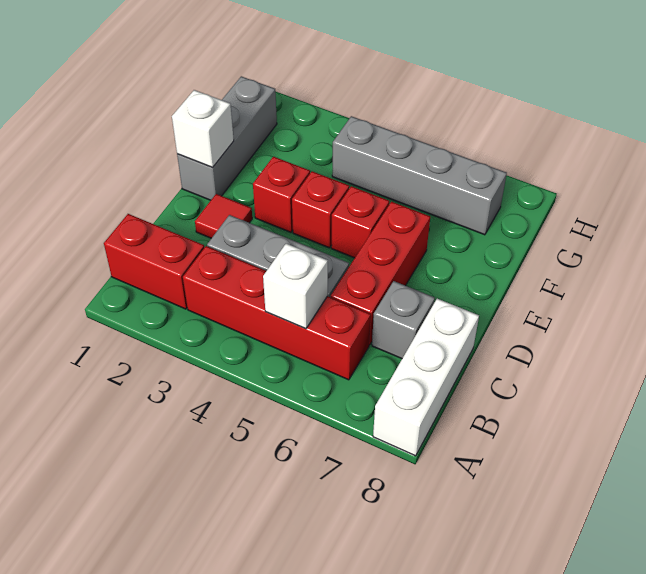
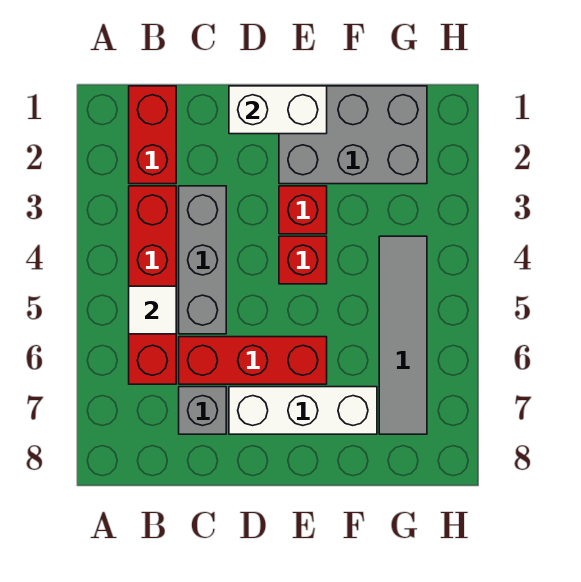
white 1x3 brick [373,299,479,456] -> white 1x3 brick moved to [229,387,377,434]
white 1x1 brick [263,243,328,329] -> white 1x1 tile [129,286,176,334]
red 1x1 tile [195,194,252,238] -> none
grey 1x3 brick [177,76,277,200] -> grey 2x3 brick [279,86,427,184]
white 1x1 brick [172,90,234,168] -> white 1x2 brick [229,86,327,134]
red 1x1 brick [331,186,389,258] -> none
grey 1x4 brick [332,116,507,235] -> grey 1x4 tile [379,236,427,434]

